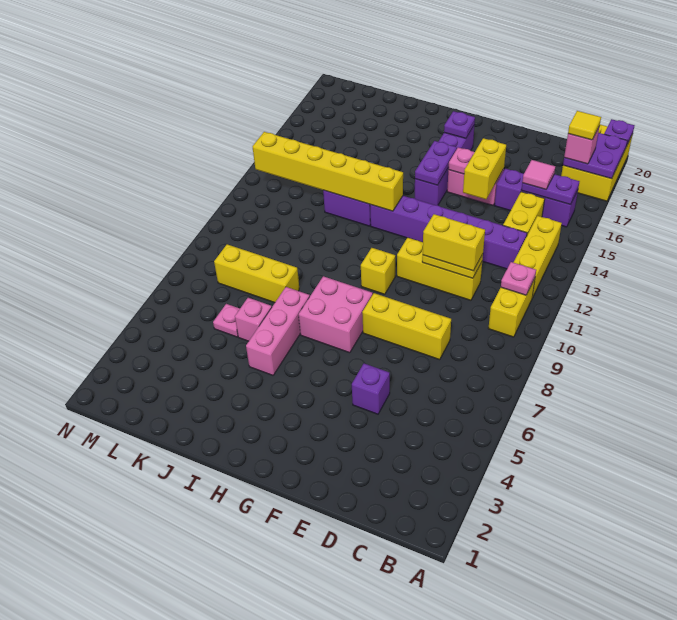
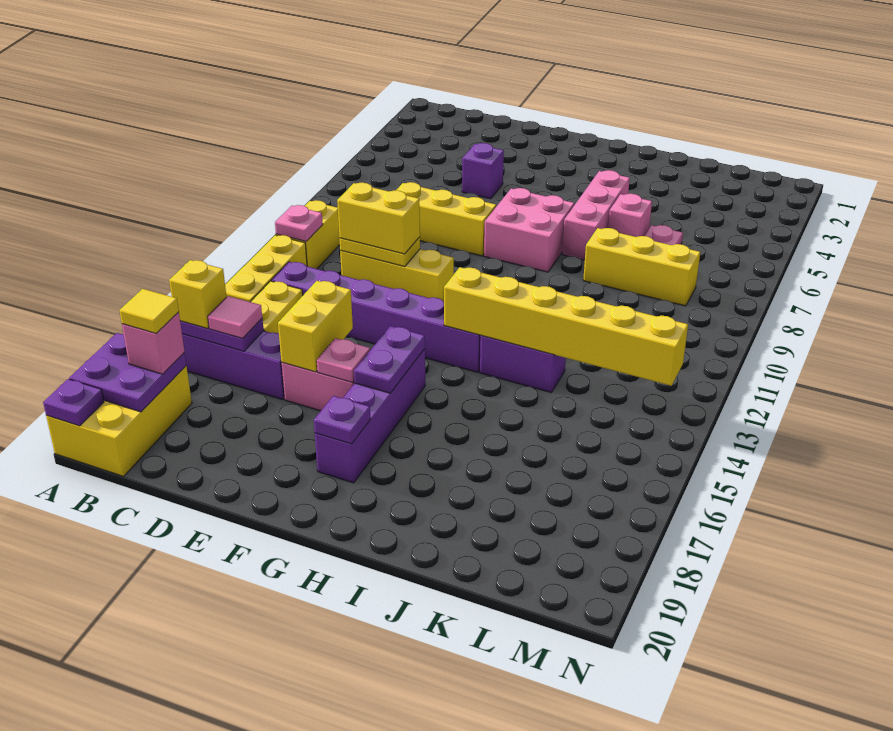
yellow 1x1 brick [361,248,395,294] -> yellow 1x1 brick moved to [169,260,226,328]

